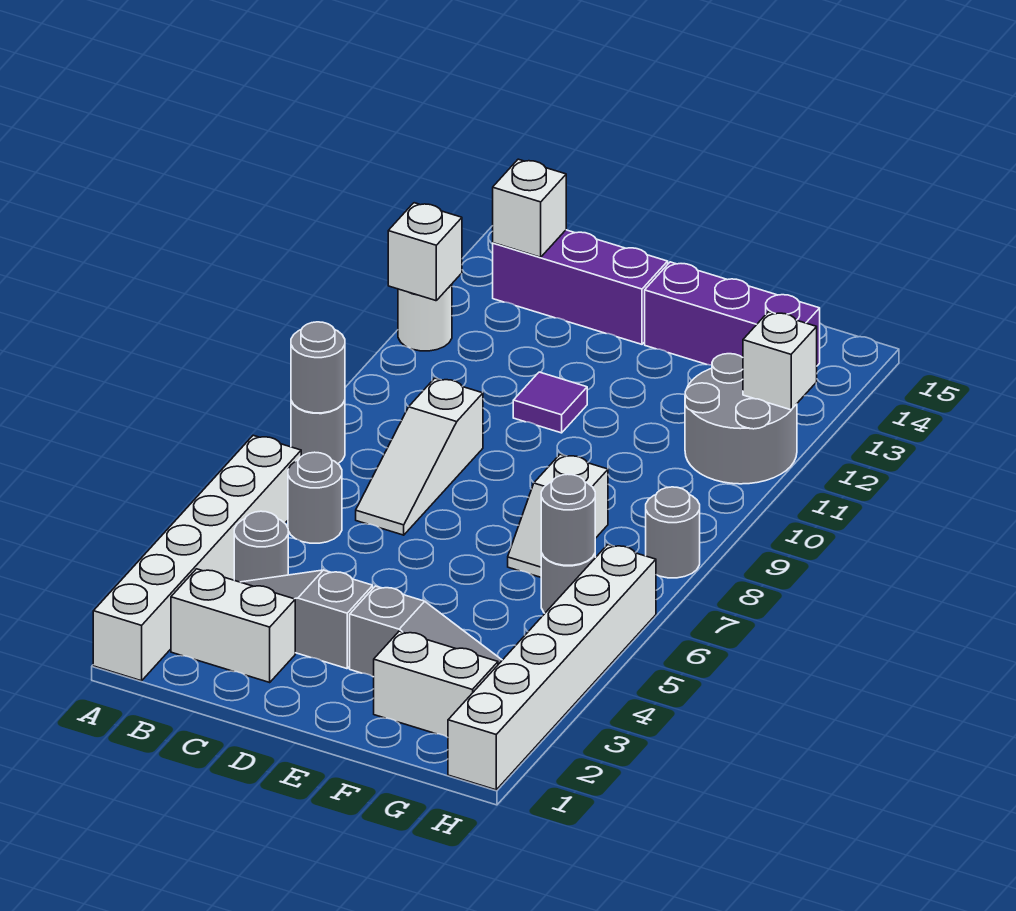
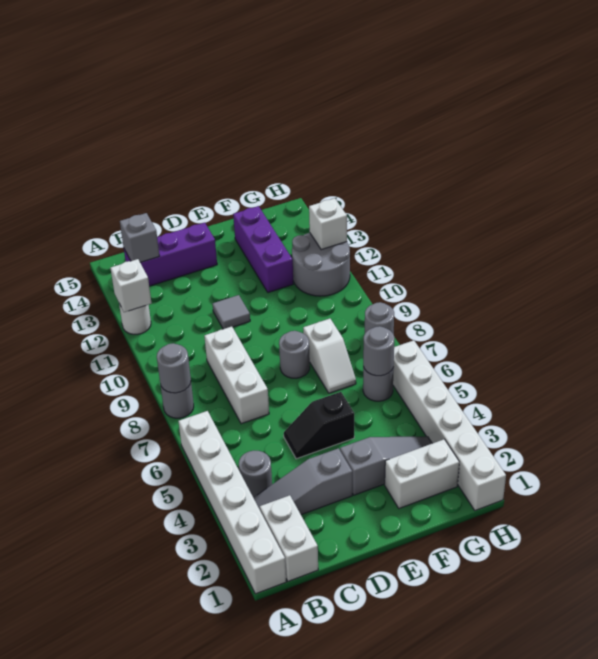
white 1x2 brick [171,569,295,682] -> white 1x2 brick turned to [260,495,318,581]
grey 1x1 round brick [288,452,342,543] -> grey 1x1 round brick moved to [279,331,310,378]
white 1x1 brick [493,159,566,257] -> grey 1x1 brick [120,213,159,262]
white 1x3 slope [356,378,483,535] -> white 1x3 brick [204,327,269,424]
none -> black 1x2 slope [284,392,354,459]
purple 1x1 tile [513,372,587,433] -> grey 1x1 tile [213,295,250,329]
purple 1x3 brick [645,262,820,366] -> purple 1x3 brick turned to [233,206,293,293]

